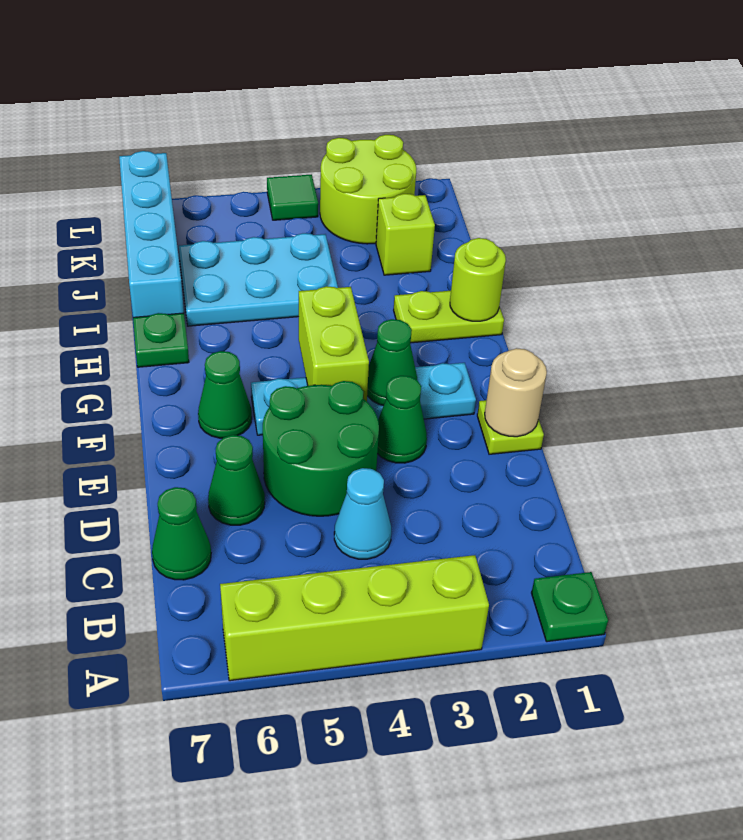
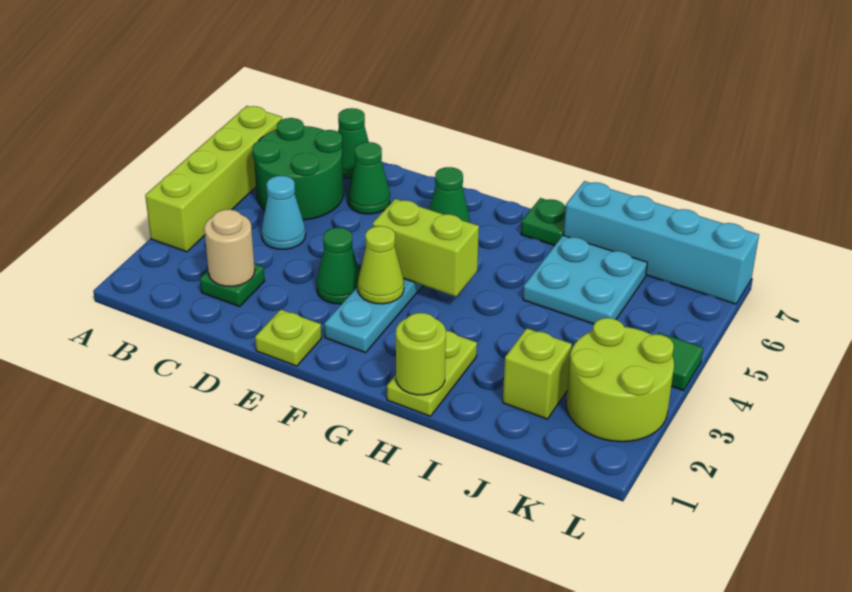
green 1x1 plate [532,572,608,642] -> green 1x1 plate moved to [200,264,264,307]
green 2x2 round brick [263,381,379,516] -> green 2x2 round brick moved to [252,118,343,220]
tan 1x1 round brick [485,348,547,437] -> tan 1x1 round brick moved to [204,209,255,286]
green 1x1 cone [367,319,417,405] -> lime 1x1 cone [358,226,404,304]
cyan 2x3 plate [179,233,338,326] -> cyan 2x2 plate [523,235,647,324]

